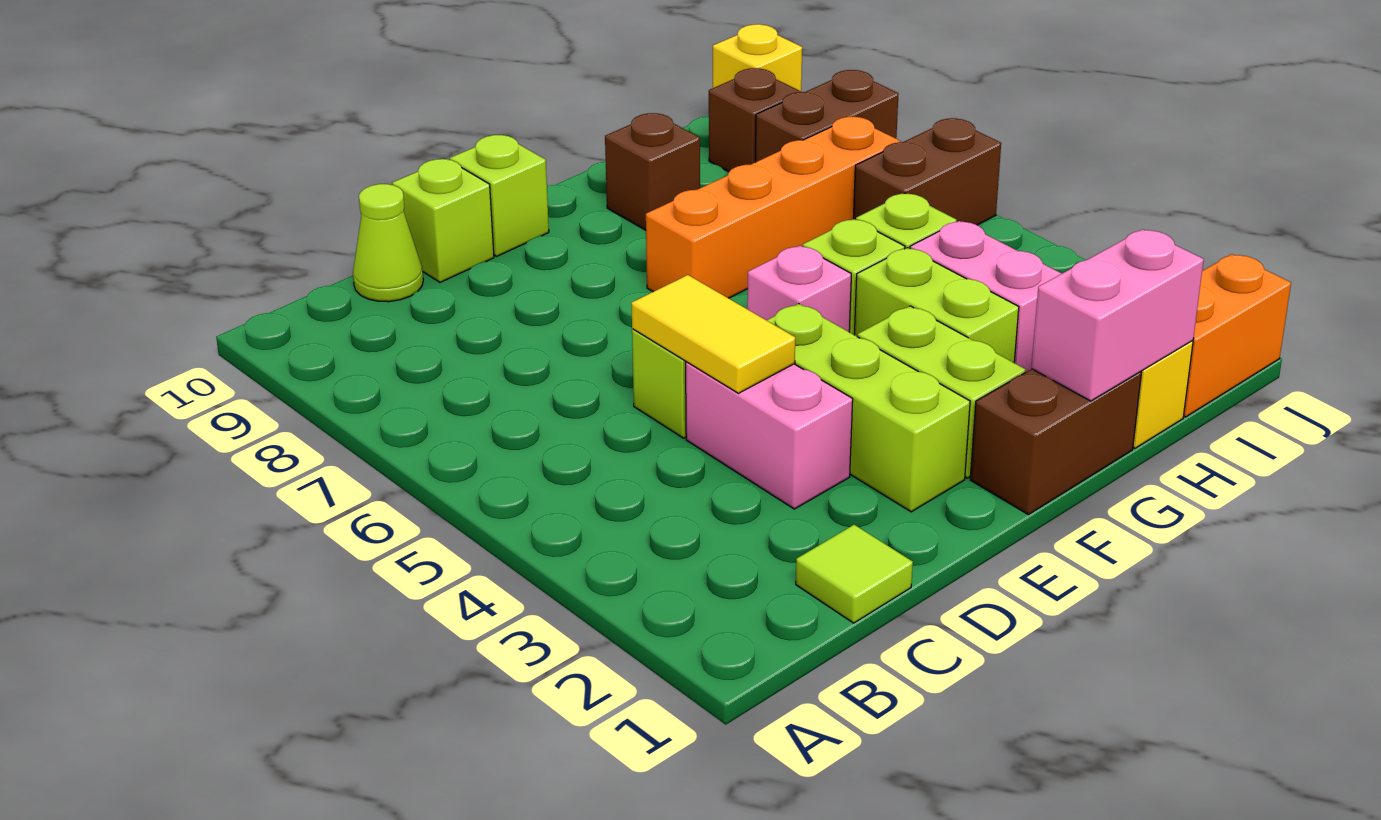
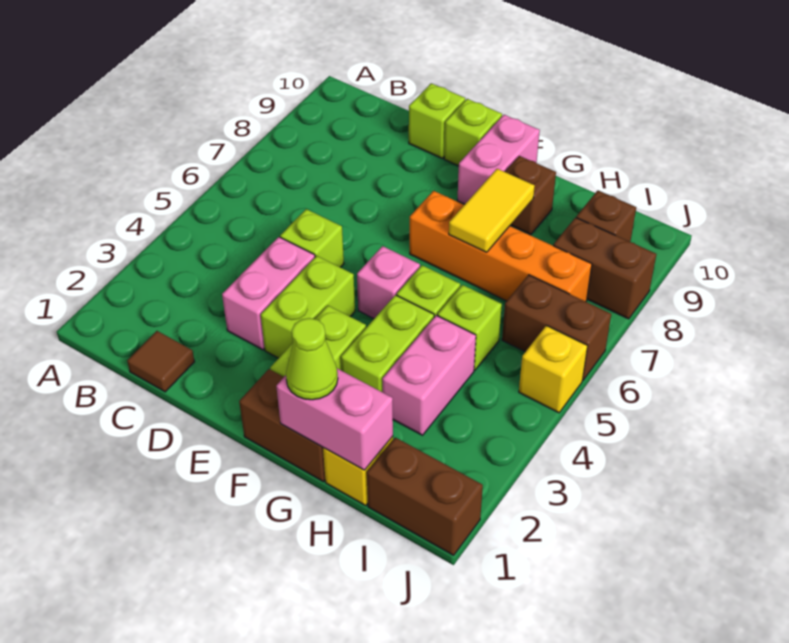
lime 1x1 tile [796,525,913,623] -> brown 1x1 tile [127,331,194,392]
lime 1x1 cone [353,184,423,302] -> lime 1x1 cone moved to [286,318,338,400]
yellow 1x2 tile [631,275,795,393] -> yellow 1x2 tile moved to [449,169,535,252]
lime 1x3 brick [767,304,970,512] -> lime 1x2 brick [261,256,355,358]
none -> pink 1x2 brick [457,115,540,204]
orange 1x2 brick [1184,254,1291,417] -> brown 1x2 brick [367,437,483,555]
yellow 1x1 brick [713,24,802,91] -> yellow 1x1 brick moved to [519,326,587,413]

